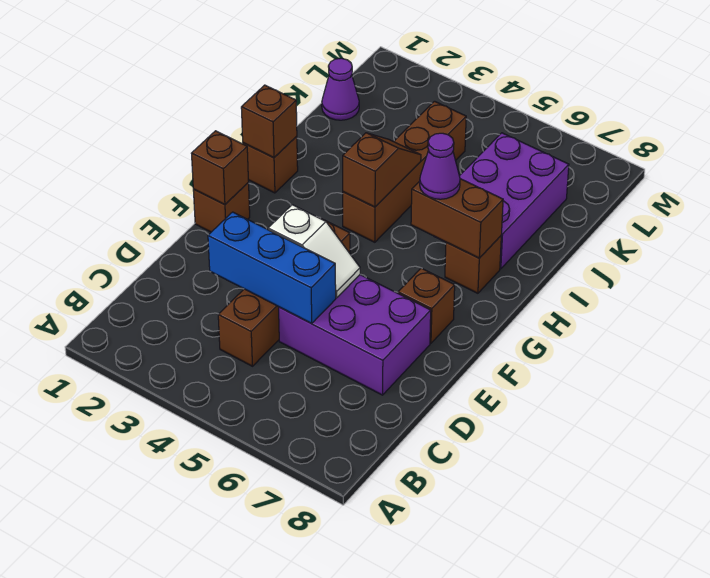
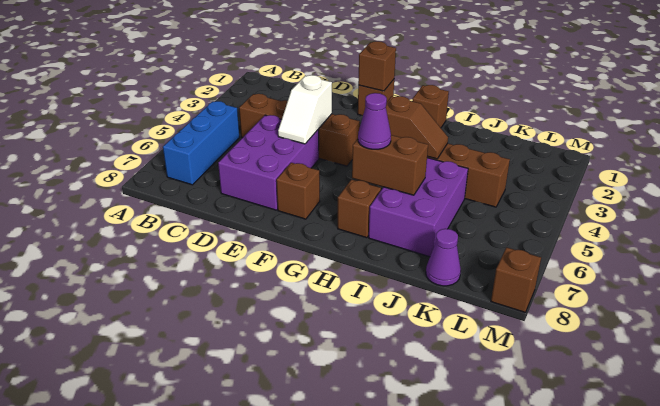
blue 1x3 brick [208,212,336,323] -> blue 1x3 brick moved to [163,101,239,185]
brown 1x1 brick [241,85,297,157] -> brown 1x1 brick moved to [491,247,541,312]
brown 1x2 brick [411,179,503,258] -> brown 1x2 brick turned to [352,135,428,195]
purple 2x3 brick [434,133,569,269] -> purple 2x3 brick turned to [369,158,468,257]
purple 1x1 cone [322,58,359,120] -> purple 1x1 cone moved to [426,229,461,286]

